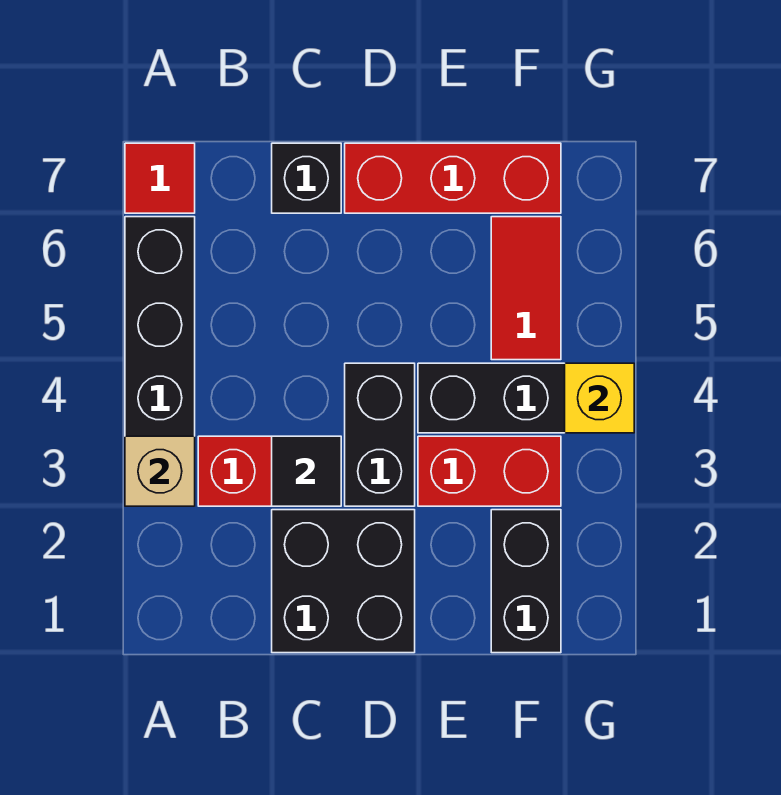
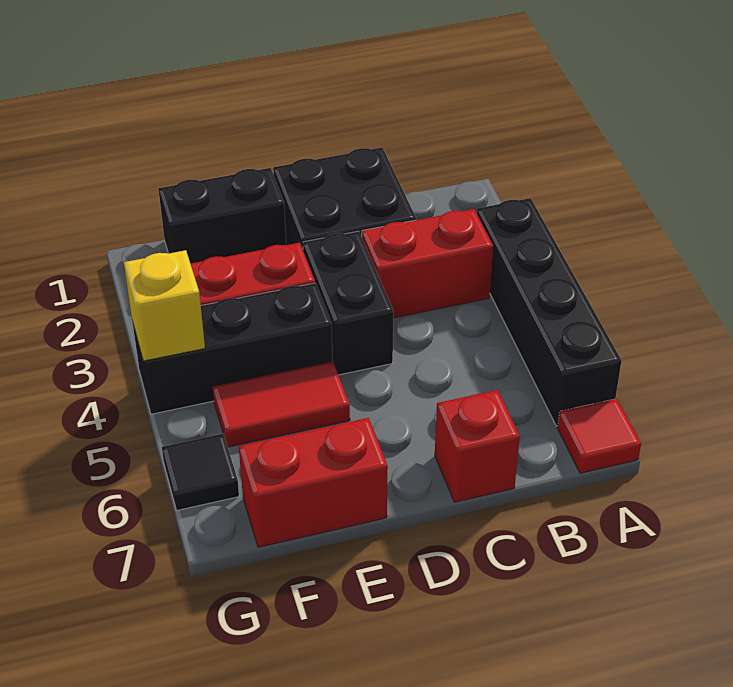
tan 1x1 brick [125,436,195,506] -> none
black 1x1 tile [272,436,341,506] -> black 1x1 tile moved to [162,434,239,510]
black 1x1 brick [272,143,341,213] -> red 1x1 brick [435,390,520,502]
red 1x3 brick [345,143,561,213] -> red 1x2 brick [239,418,388,547]
black 1x2 brick [491,510,561,653] -> black 1x2 brick turned to [158,168,286,264]
red 1x2 tile [491,217,561,360] -> red 1x2 tile turned to [213,362,350,447]

